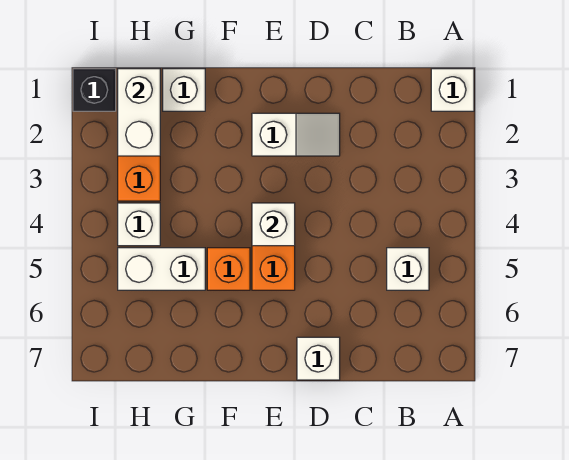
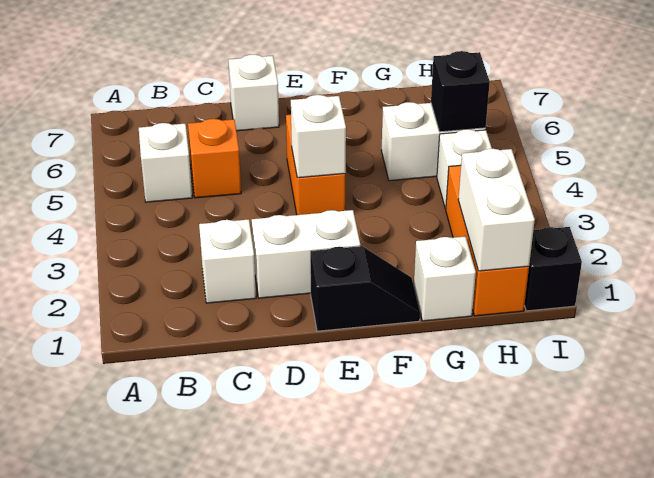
white 1x1 brick [431,69,474,111] -> white 1x1 brick moved to [199,219,256,303]
white 1x2 slope [252,113,340,156] -> white 1x2 brick [252,210,360,298]
none -> black 1x2 slope [310,246,420,331]
orange 1x1 brick [207,248,250,290] -> orange 1x1 brick moved to [188,119,241,198]
none -> black 1x1 brick [431,51,490,132]

